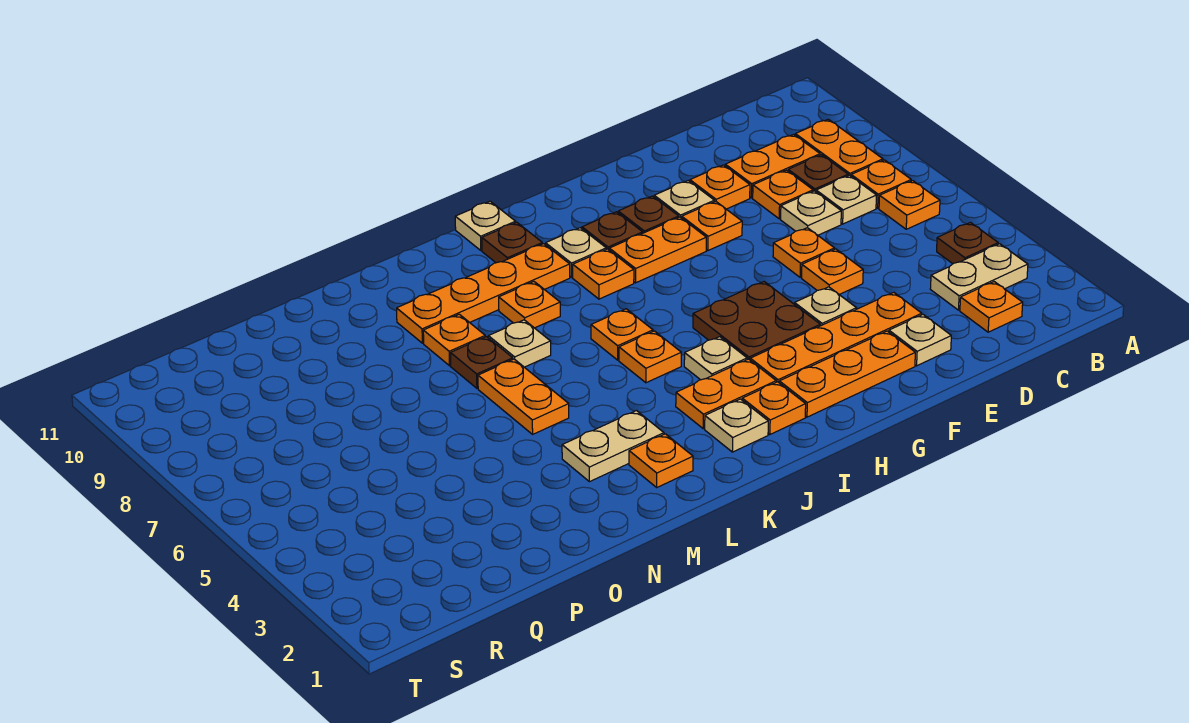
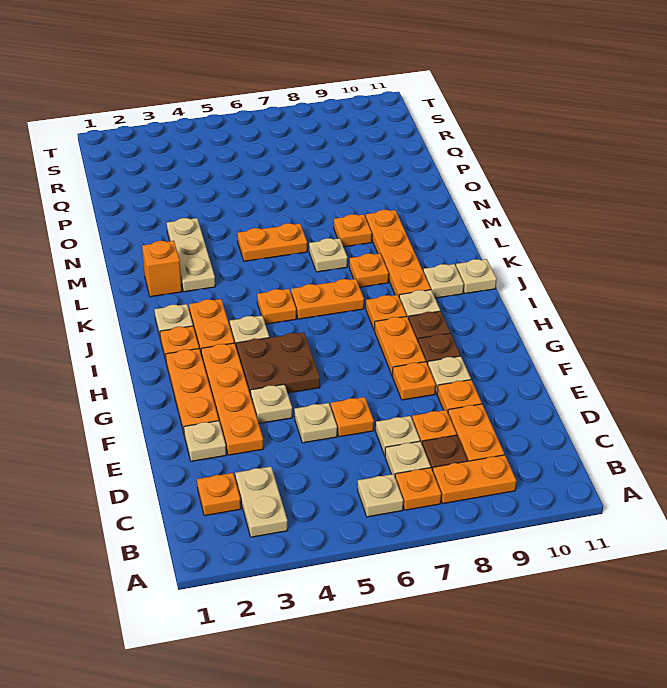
brown 1x1 plate [937,222,998,264] -> none
orange 1x1 plate [879,181,940,229] -> tan 1x1 plate [358,474,403,517]
orange 1x1 plate [802,249,863,294] -> tan 1x1 plate [294,403,337,443]
orange 1x1 plate [591,309,653,360] -> orange 1x2 plate [291,279,364,319]
brown 1x1 plate [482,222,542,263] -> tan 1x1 plate [423,264,464,298]
orange 1x1 plate [629,434,693,487] -> orange 1x1 brick [142,241,182,297]
tan 1x2 plate [562,411,664,482] -> tan 1x3 plate [167,218,215,292]
brown 1x1 plate [451,337,513,388] -> none

